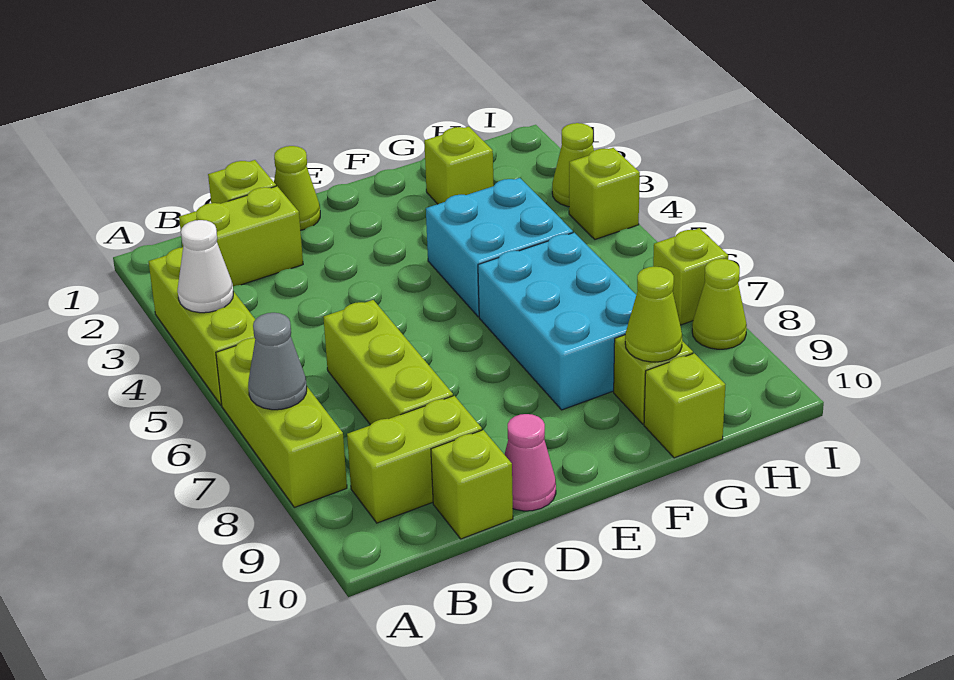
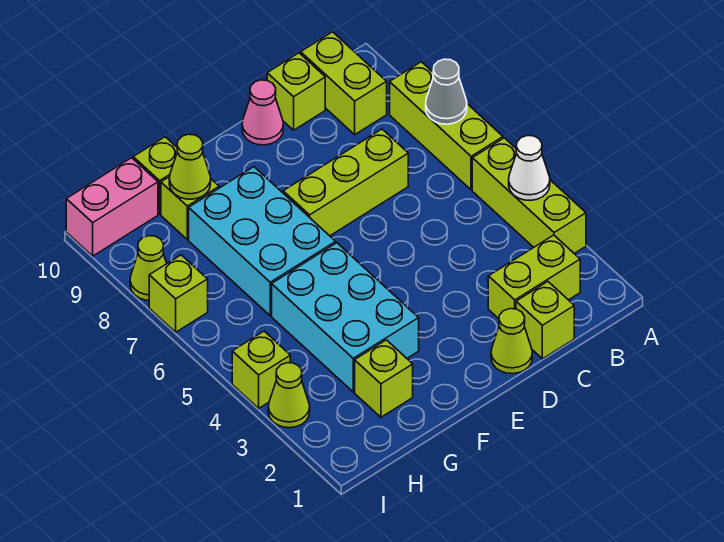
lime 1x2 brick [347,396,482,523] -> lime 1x2 brick turned to [301,32,387,134]
lime 1x3 brick [323,300,453,425] -> lime 1x3 brick turned to [283,129,408,236]
cyan 2x2 brick [426,178,573,317] -> cyan 2x3 brick [272,243,419,392]
none -> pink 1x2 brick [66,158,158,256]

